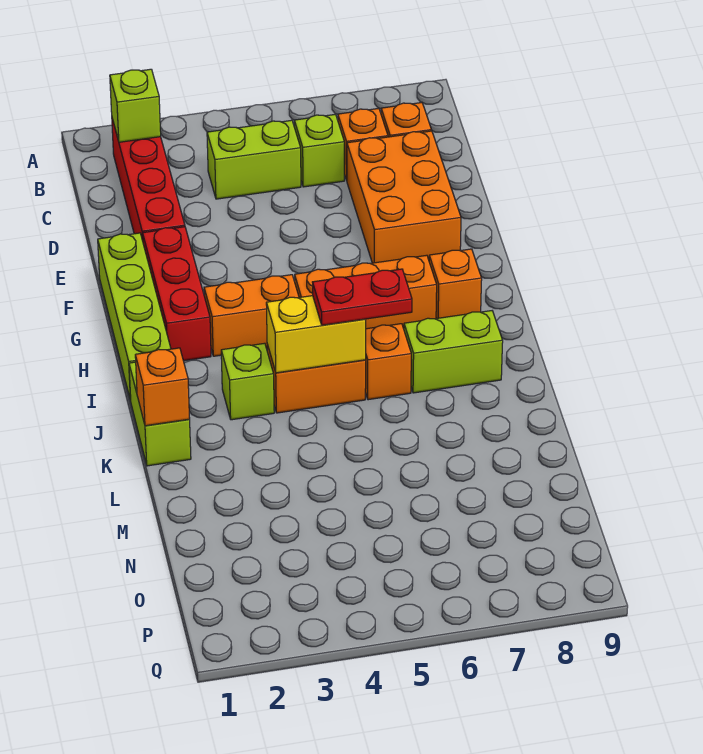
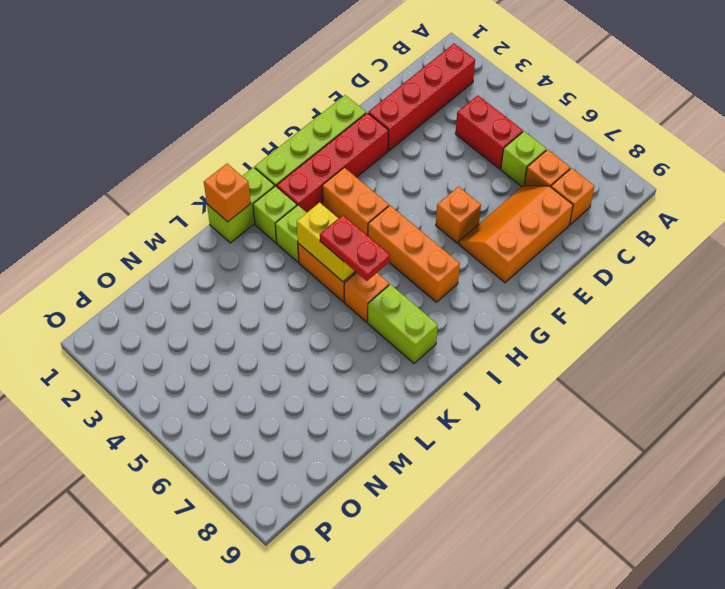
lime 1x1 brick [110,69,161,142] -> lime 1x1 brick moved to [253,186,297,243]
lime 1x2 brick [207,120,301,199] -> red 1x2 brick [456,95,523,169]
orange 2x3 brick [347,131,461,263] -> orange 2x3 slope [459,185,573,283]
red 1x3 brick [143,227,211,361] -> red 1x4 brick [277,113,388,212]
orange 1x1 brick [429,249,482,318] -> orange 1x1 brick moved to [436,187,481,244]

